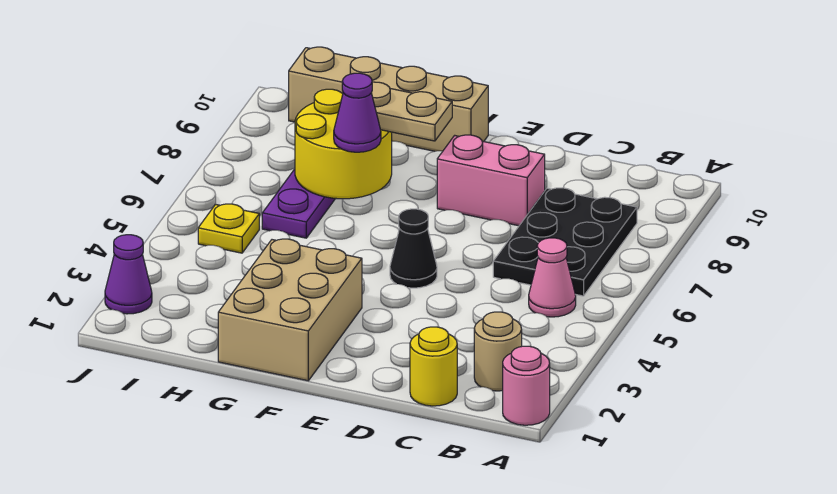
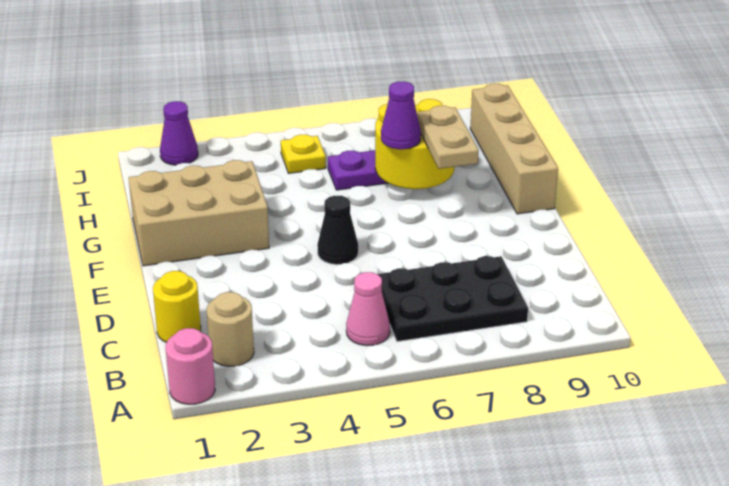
pink 1x2 brick [437,135,545,226] -> none

